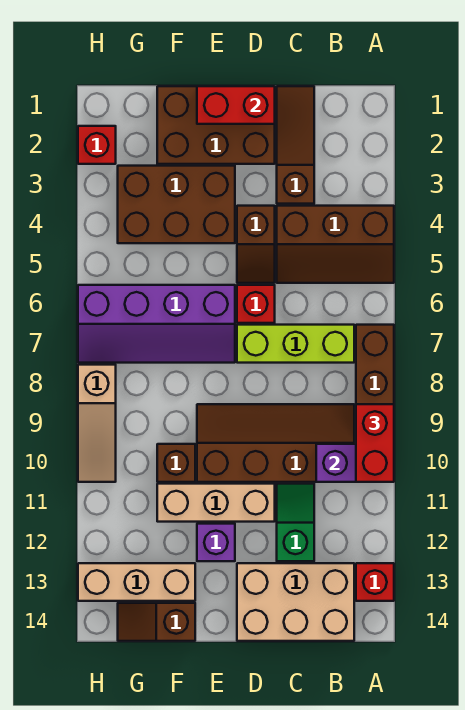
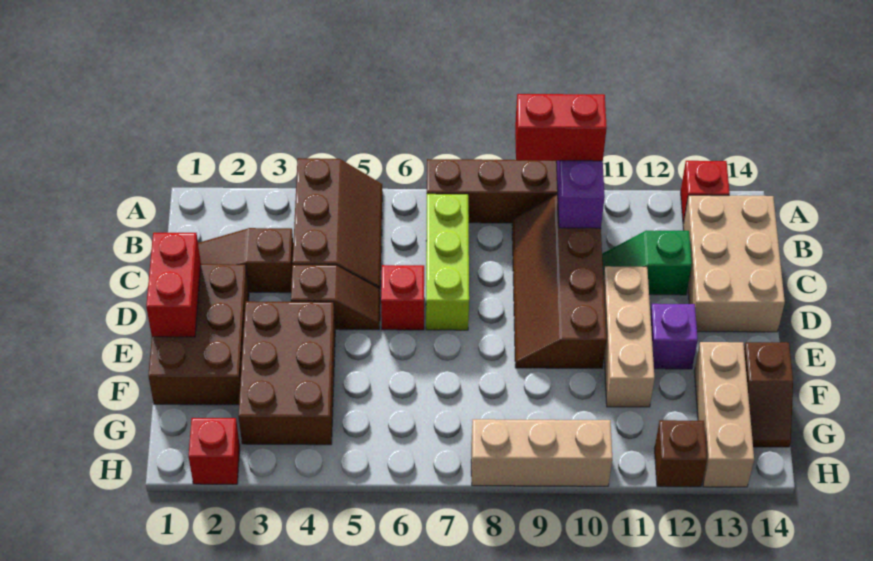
purple 2x4 slope [78,285,235,363] -> none
brown 1x1 brick [157,444,195,482] -> brown 1x1 brick moved to [655,420,707,487]
tan 1x3 slope [78,365,116,482] -> tan 1x3 brick [471,419,612,486]

